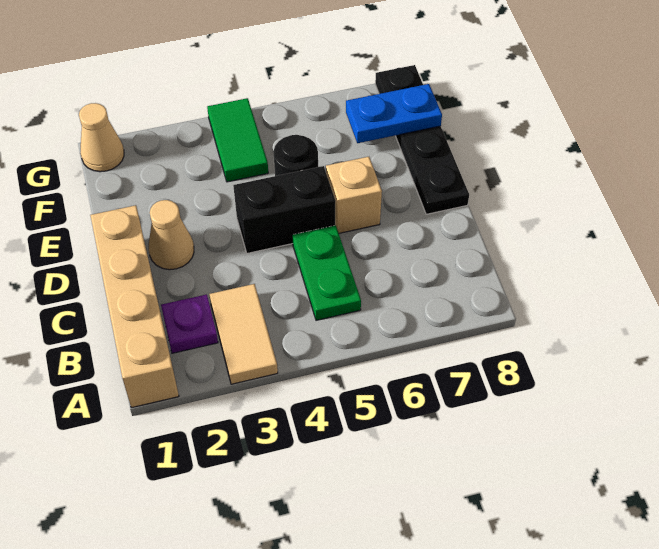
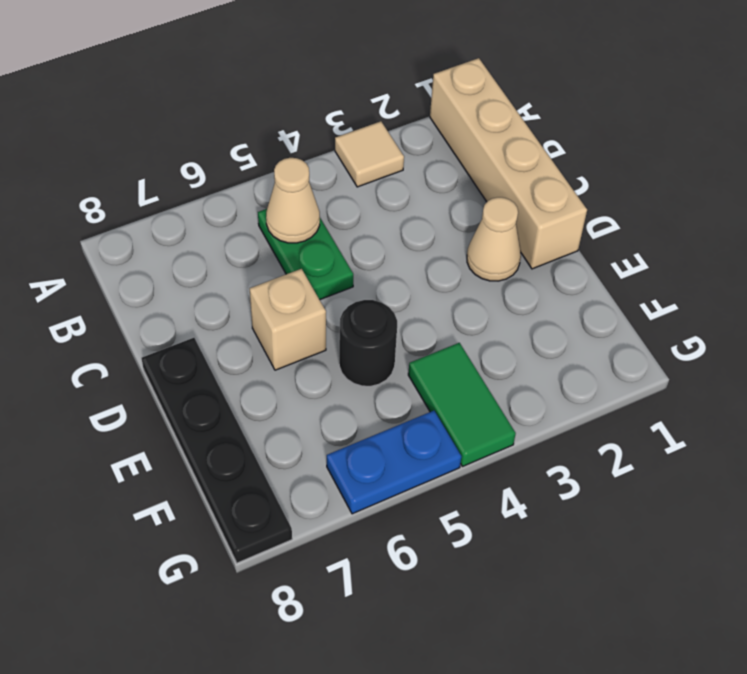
tan 1x2 tile [209,284,278,384] -> tan 1x1 tile [335,121,404,187]
purple 1x1 plate [161,294,218,353] -> none
black 1x2 brick [233,166,336,253] -> none
blue 1x2 plate [346,84,442,143] -> blue 1x2 plate moved to [327,411,461,514]
tan 1x1 cone [79,103,124,172] -> tan 1x1 cone moved to [266,158,320,243]

